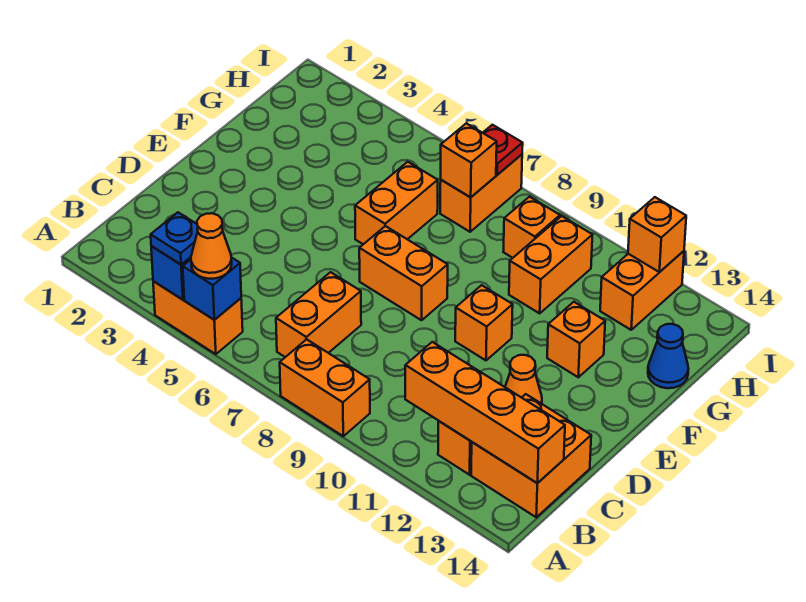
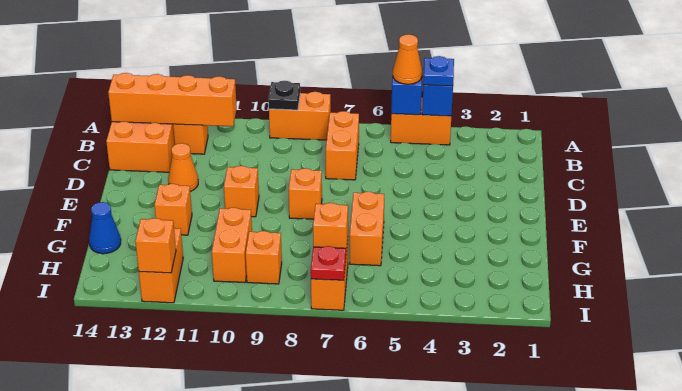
none -> black 1x1 plate [268,81,300,110]
orange 1x2 brick [359,226,448,320] -> orange 1x1 brick [289,168,322,219]

